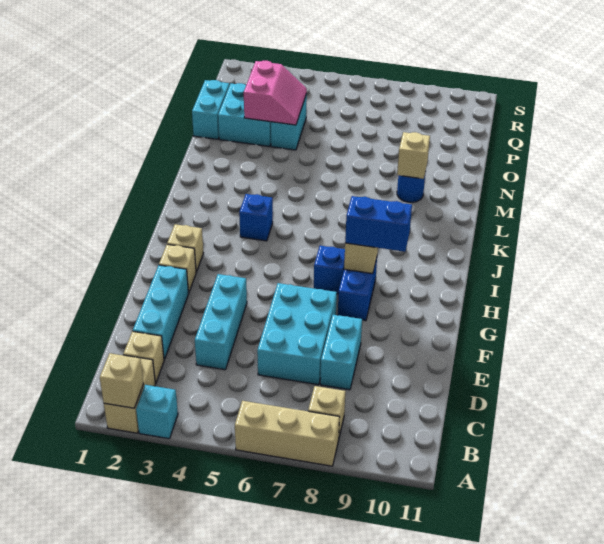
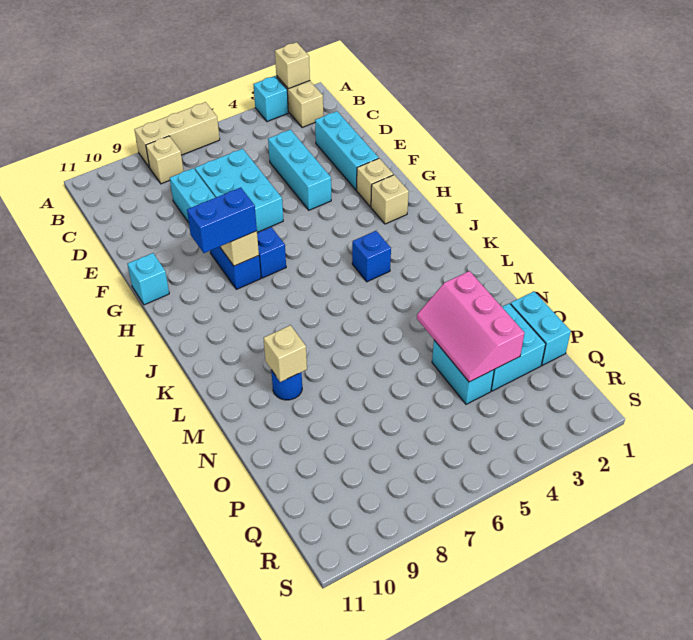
tan 1x1 brick [123,331,164,384] -> none
none -> cyan 1x1 brick [127,253,169,305]
pink 2x2 slope [244,61,307,125] -> pink 2x3 slope [417,271,524,382]

